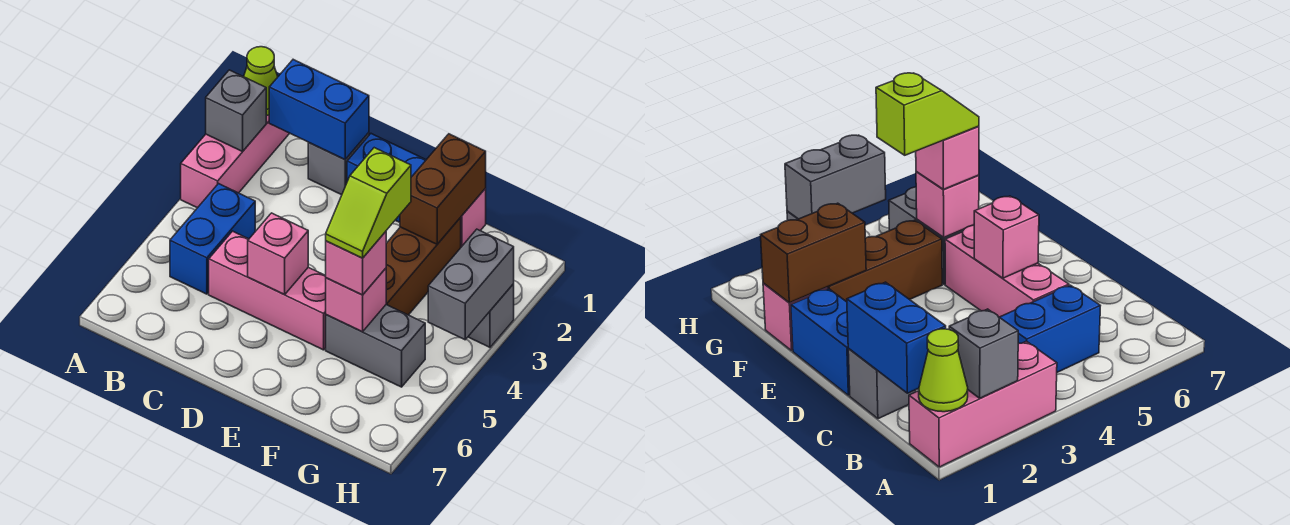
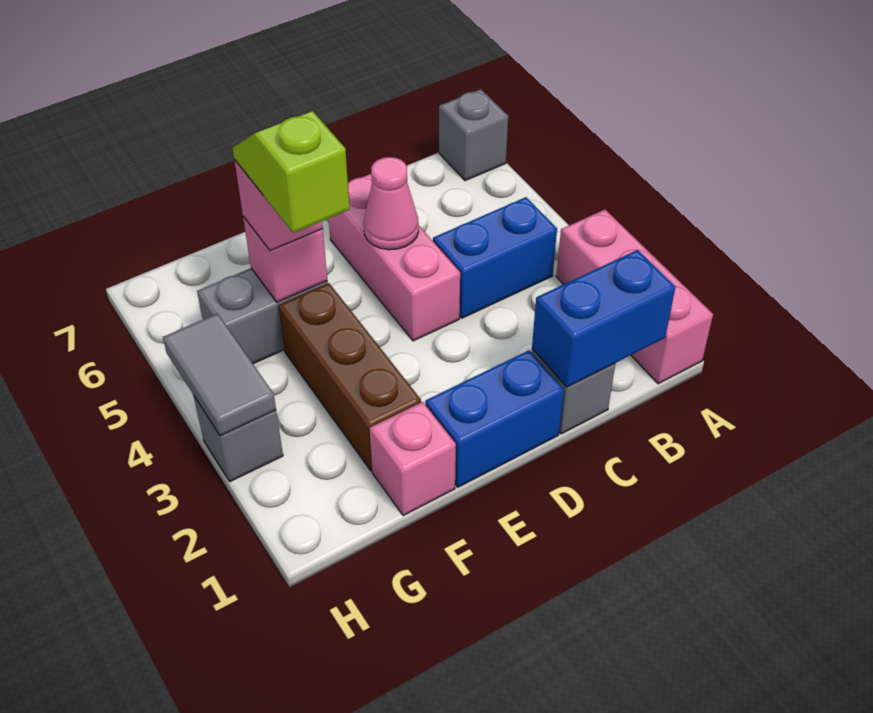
lime 1x1 cone [244,47,278,116] -> none
grey 1x1 brick [206,70,266,151] -> grey 1x1 brick moved to [439,89,508,181]
blue 1x2 brick [170,184,255,294] -> blue 1x2 brick turned to [433,197,557,318]
pink 1x3 brick [209,231,326,350] -> pink 1x3 brick turned to [329,174,460,341]
pink 1x1 brick [248,213,308,295] -> pink 1x1 cone [364,157,419,250]
brown 1x2 brick [400,134,486,244] -> none
grey 1x2 brick [428,229,514,340] -> grey 1x2 tile [163,313,276,436]

